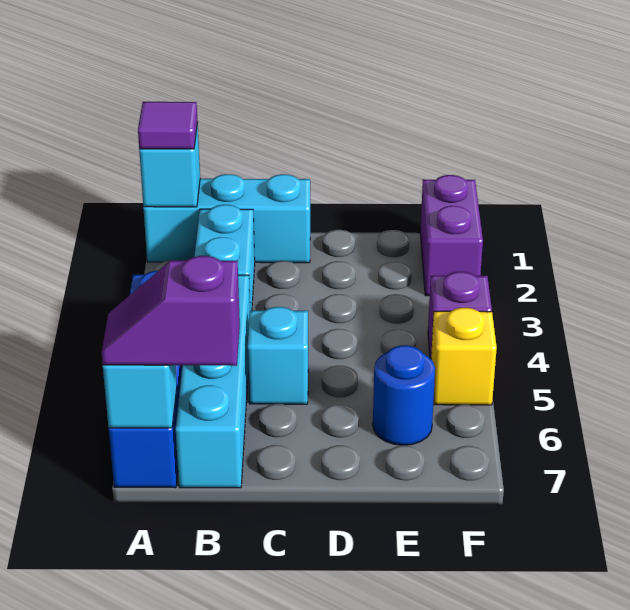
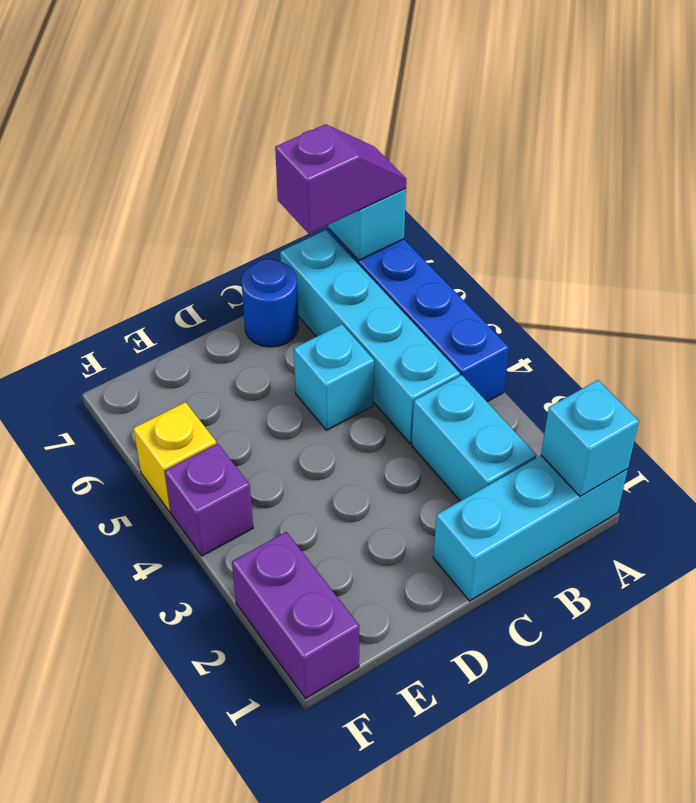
purple 1x1 tile [138,102,197,149] -> none
blue 1x1 round brick [373,345,435,445] -> blue 1x1 round brick moved to [241,259,299,347]

